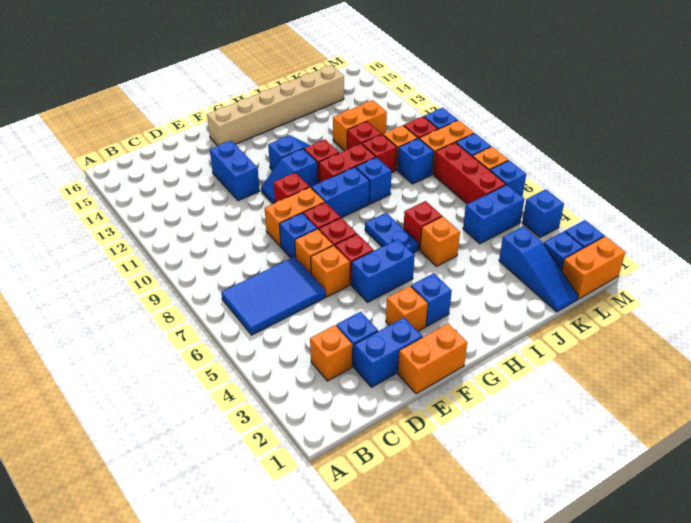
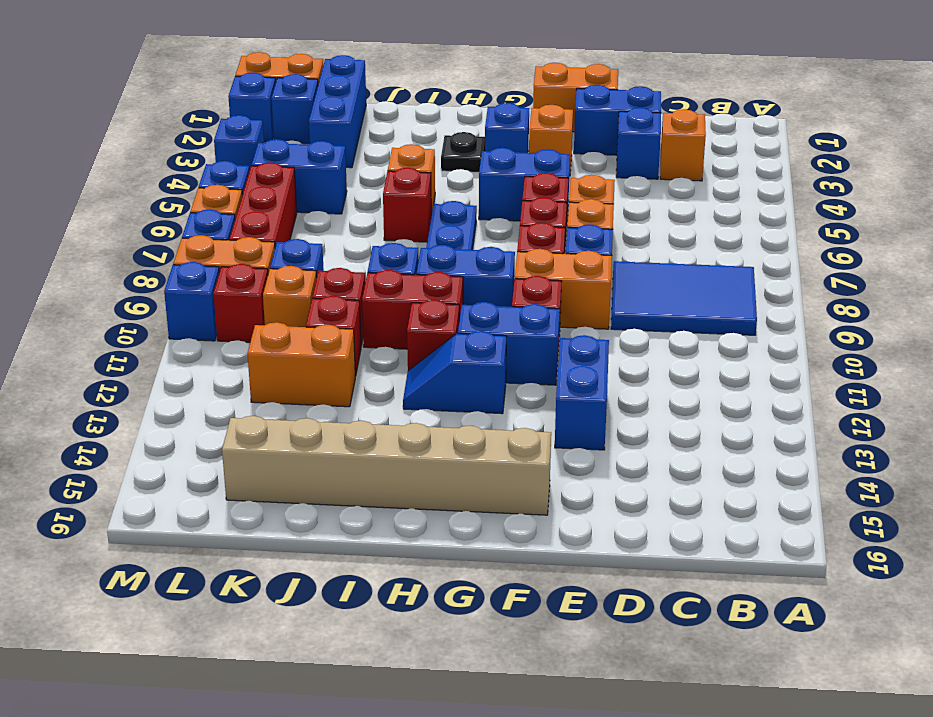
blue 2x3 tile [221,257,326,335] -> blue 2x3 tile moved to [611,261,757,335]
blue 1x2 slope [261,149,318,204] -> blue 1x2 brick [458,302,560,385]
none -> black 1x1 plate [441,132,485,172]
blue 1x3 slope [499,226,578,312] -> blue 1x3 brick [309,55,366,168]

